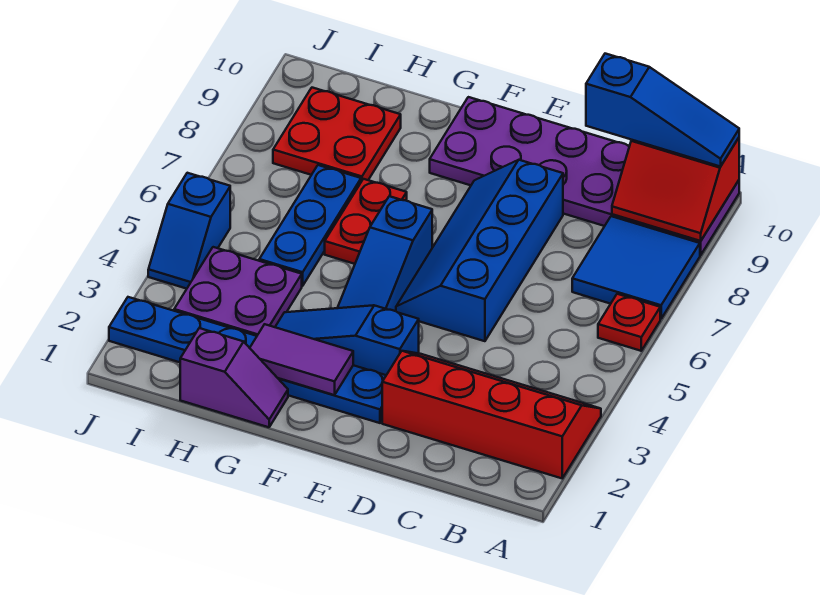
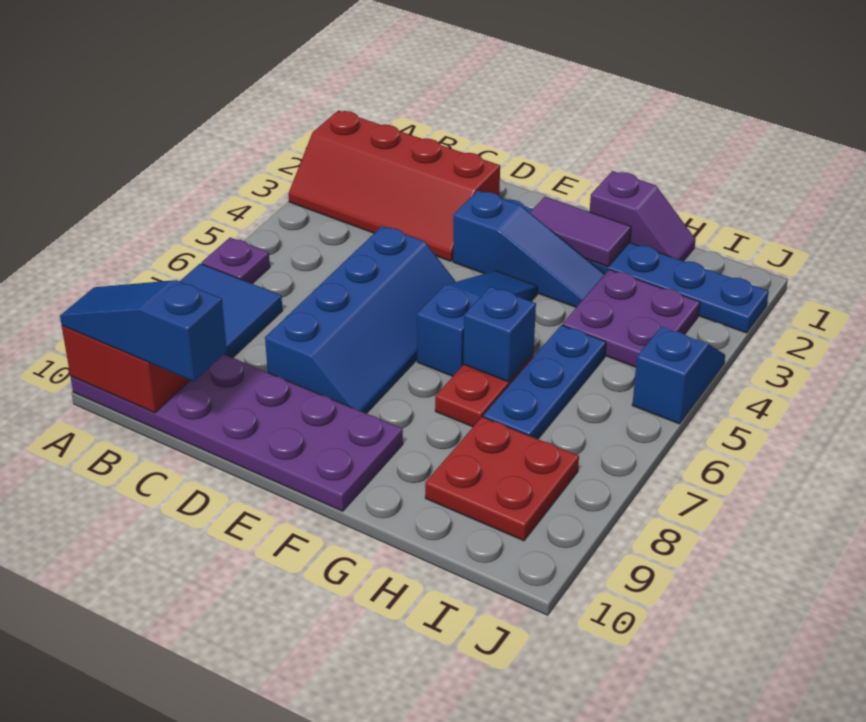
red 1x1 plate [598,294,660,351] -> purple 1x1 plate [202,238,270,284]
purple 1x2 slope [180,328,288,427] -> purple 1x2 slope turned to [590,171,696,261]
none -> blue 1x1 brick [464,287,536,382]

